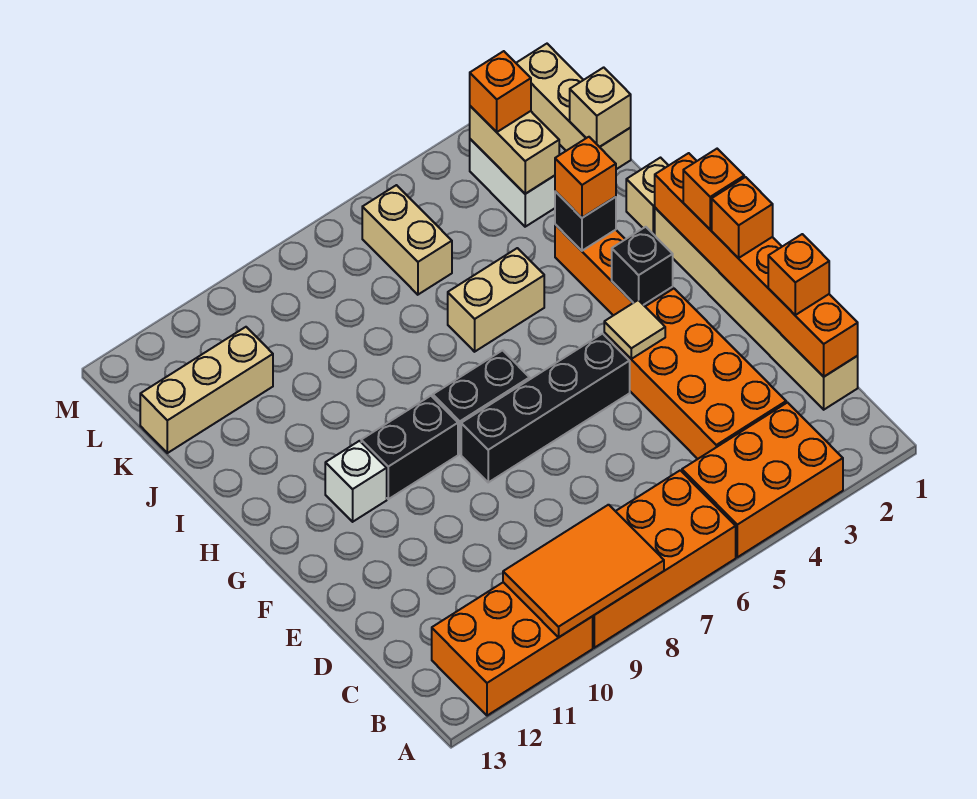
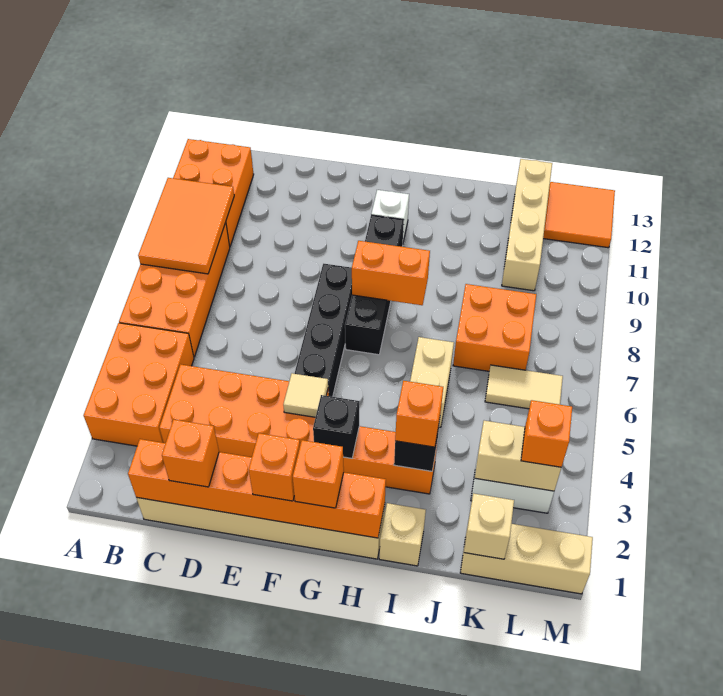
none -> orange 1x2 brick [352,241,430,305]
none -> orange 2x2 brick [453,284,536,371]
tan 1x2 brick [362,185,452,295] -> tan 1x2 tile [485,365,563,409]
tan 1x3 brick [140,327,273,453] -> tan 1x4 brick [502,159,552,291]
none -> orange 2x2 tile [543,182,615,248]

